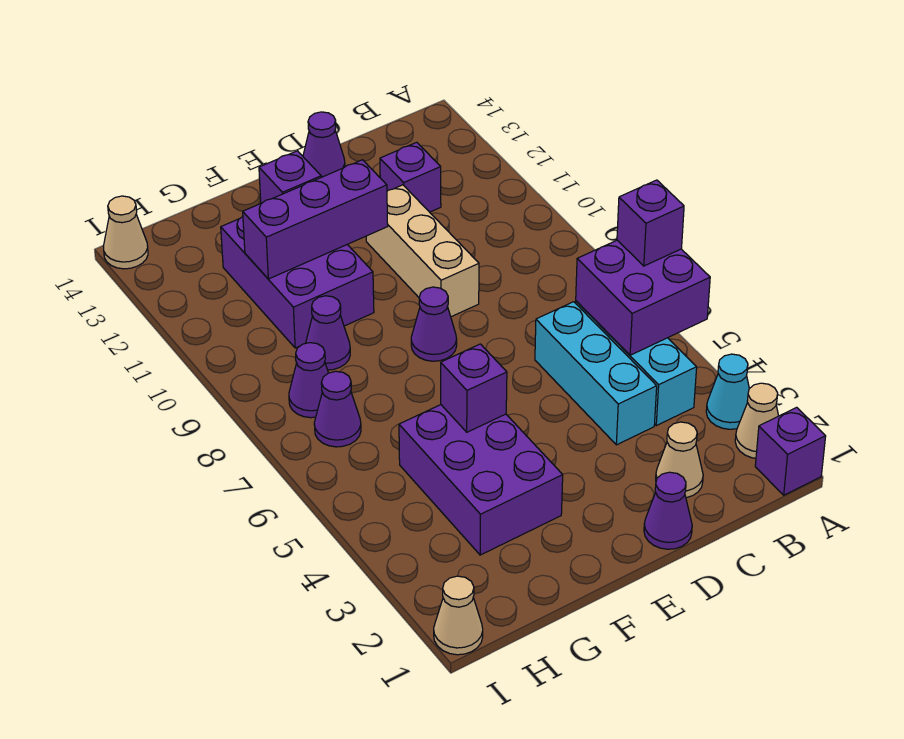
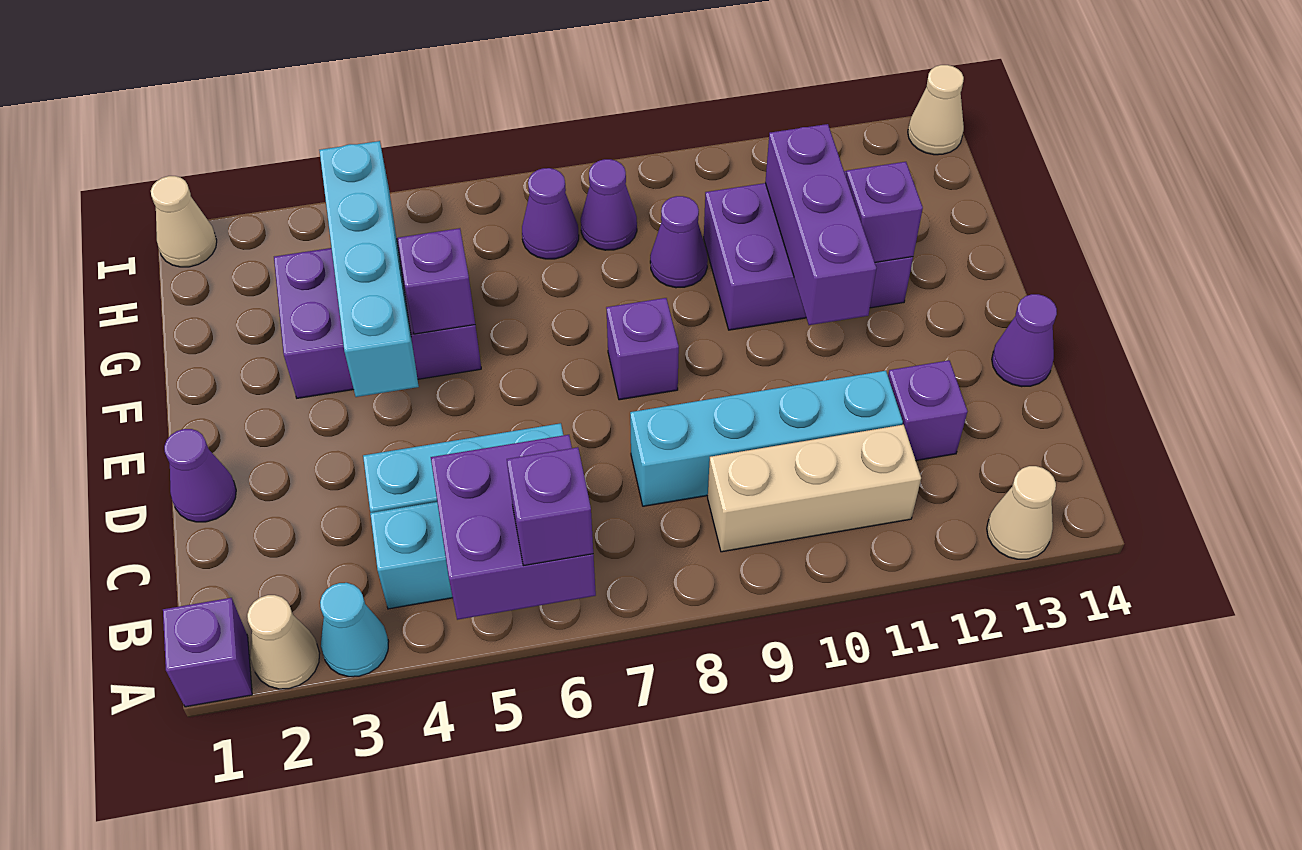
tan 1x1 cone [656,422,703,498] -> tan 1x1 cone moved to [987,466,1056,559]
none -> cyan 1x4 brick [630,371,903,506]
tan 1x3 brick [366,185,479,317] -> tan 1x3 brick moved to [708,425,921,552]
none -> cyan 1x4 brick [319,141,419,397]
purple 1x1 cone [411,287,457,361] -> purple 1x1 brick [606,298,679,400]

